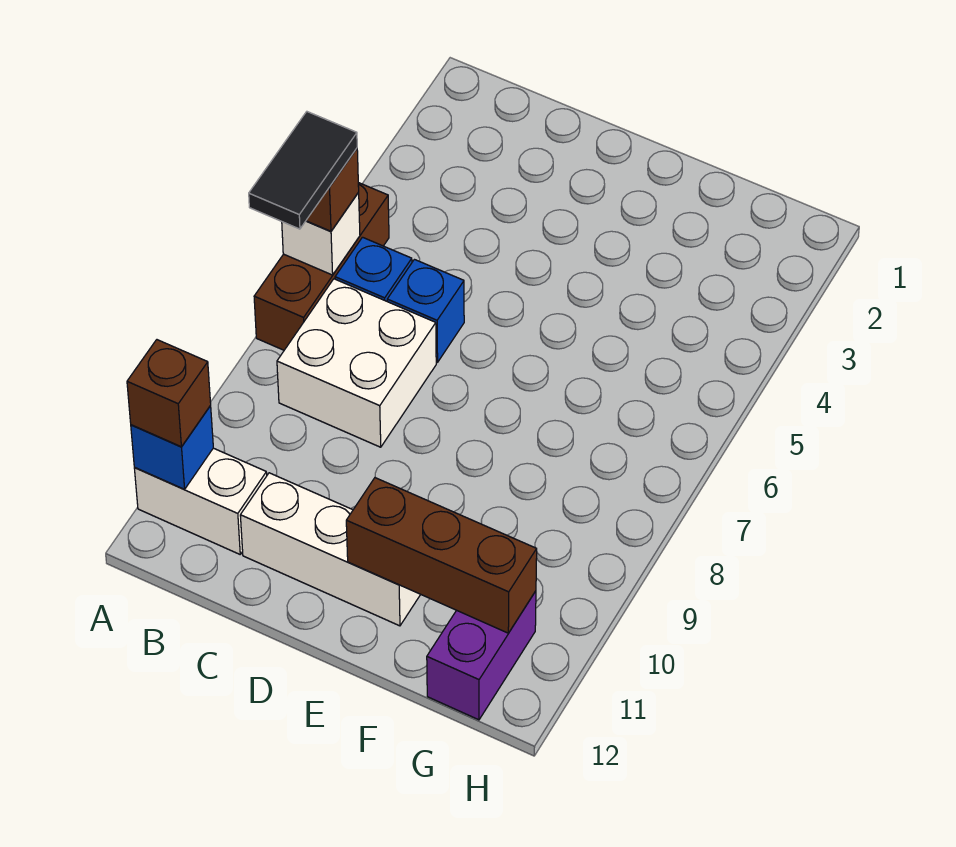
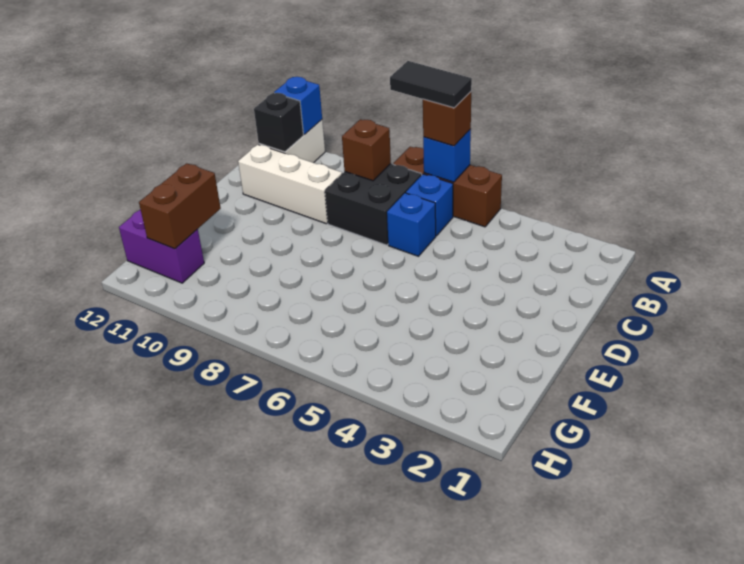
white 1x1 brick [282,193,360,275] -> blue 1x1 brick [423,129,471,182]
brown 1x1 brick [127,340,211,447] -> brown 1x1 brick moved to [342,119,391,181]
white 2x2 brick [277,279,436,447] -> black 2x2 brick [325,164,422,245]
none -> black 1x1 brick [254,93,304,152]
white 1x3 brick [240,473,421,626] -> white 1x3 brick turned to [238,144,342,224]
brown 1x3 brick [346,478,537,633] -> brown 1x2 brick [139,163,221,249]

